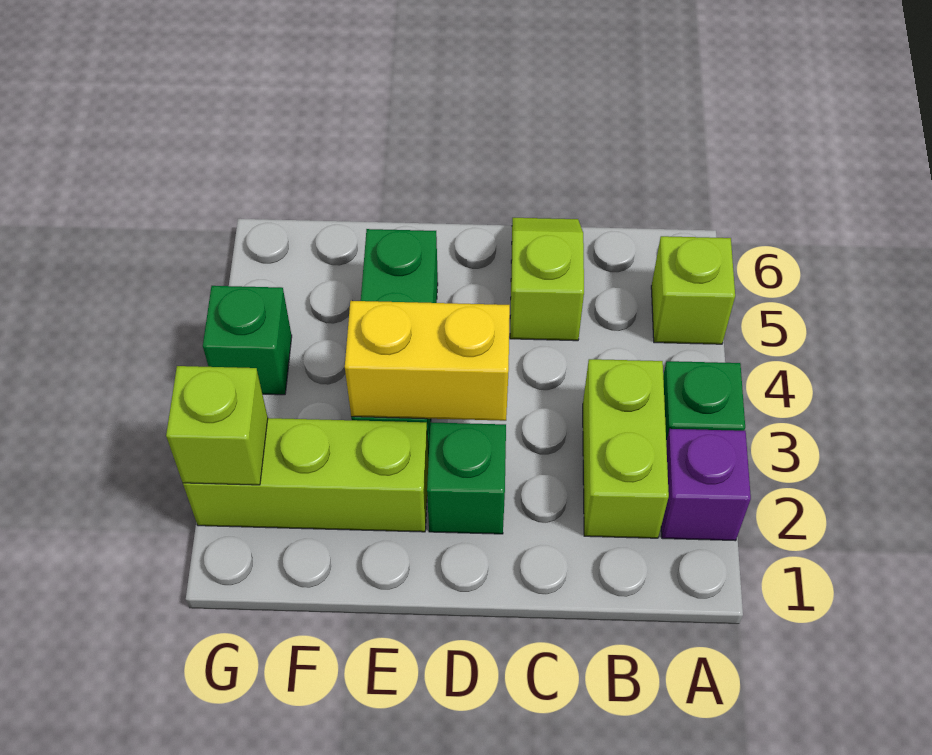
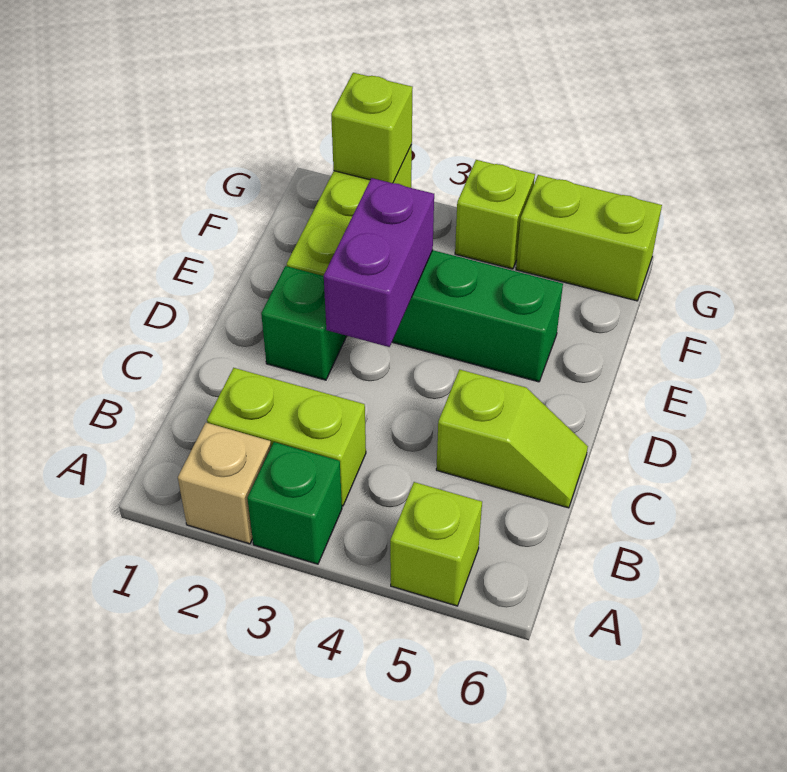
purple 1x1 brick [661,429,751,541] -> tan 1x1 brick [178,423,271,544]
yellow 1x2 brick [345,301,510,421] -> purple 1x2 brick [324,178,434,347]
green 1x1 brick [203,286,292,395] -> lime 1x1 brick [455,160,535,269]
none -> lime 1x2 brick [516,175,662,301]

